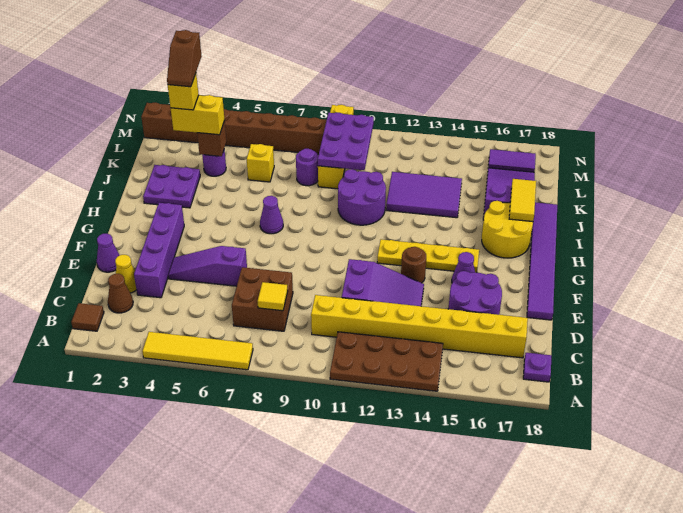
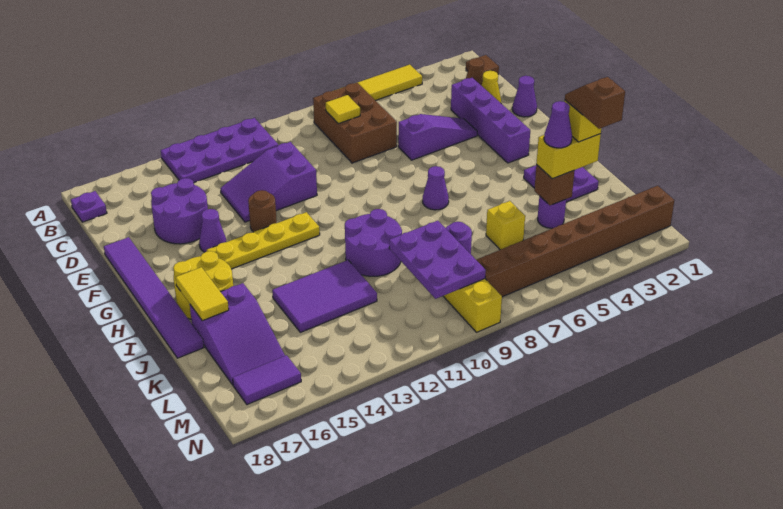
brown 2x4 plate [330,332,443,391] -> purple 2x4 plate [161,118,278,182]
brown 2x2 brick [232,267,293,331] -> brown 2x3 brick [313,83,397,163]
yellow 1x8 brick [311,295,528,358] -> none
none -> purple 1x1 cone [544,101,572,148]

